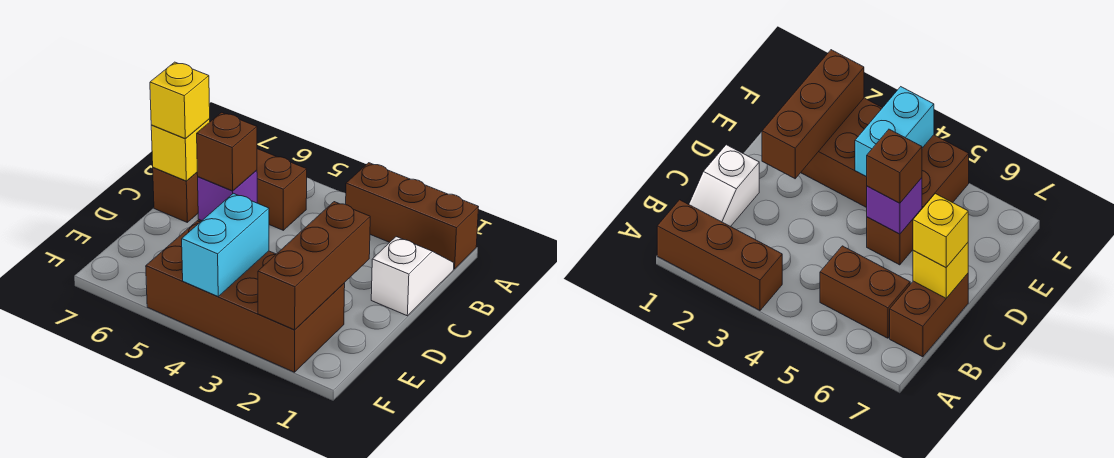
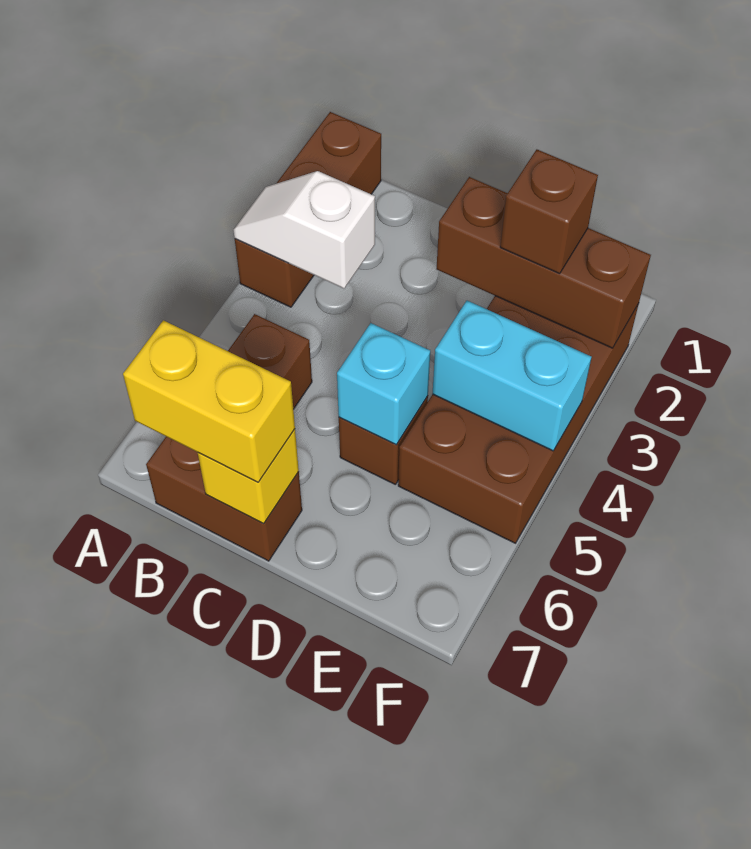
white 1x2 slope [371,237,454,316] -> white 1x2 slope moved to [234,171,375,288]
yellow 1x1 brick [150,62,210,139] -> yellow 1x2 brick [123,320,295,482]
purple 1x1 brick [198,170,257,221] -> cyan 1x1 brick [337,323,430,445]
brown 1x1 brick [197,112,257,191] -> brown 1x1 brick moved to [500,150,598,274]

